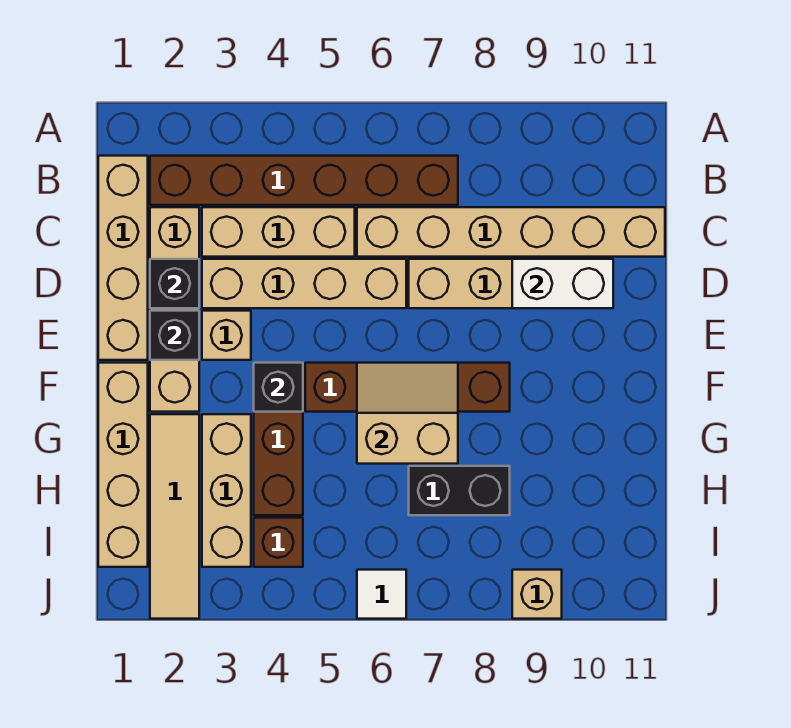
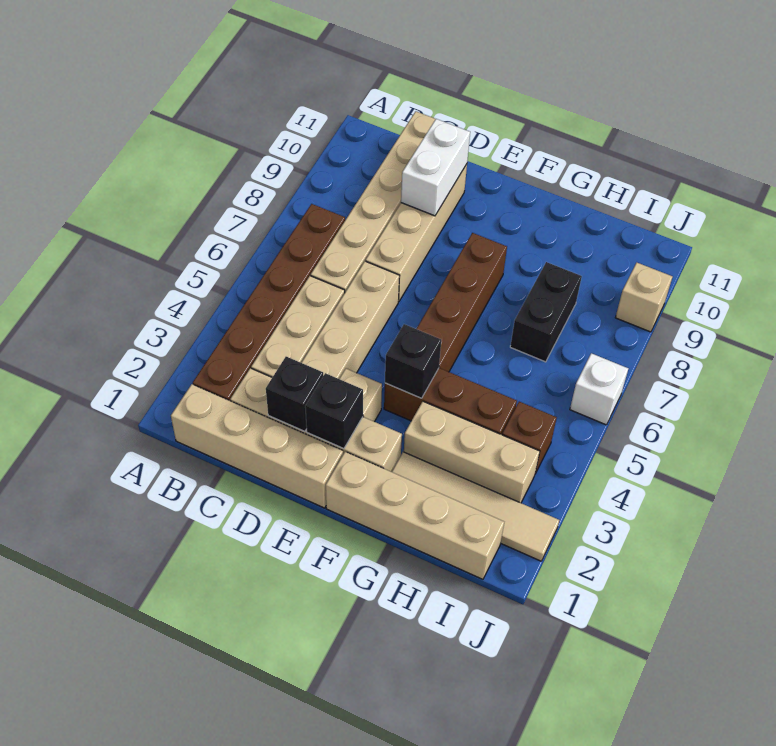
tan 2x2 slope [357,363,458,464] -> none
white 1x1 tile [357,570,406,619] -> white 1x1 brick [570,353,628,425]

